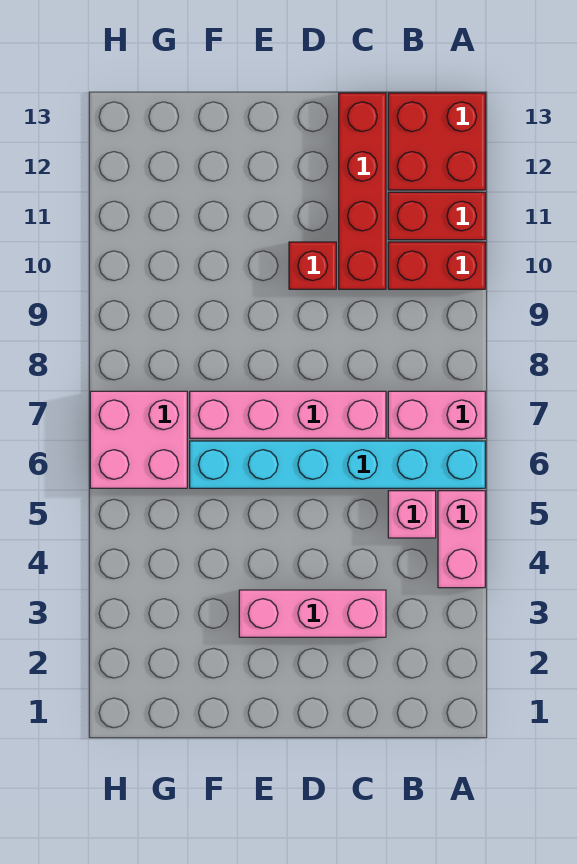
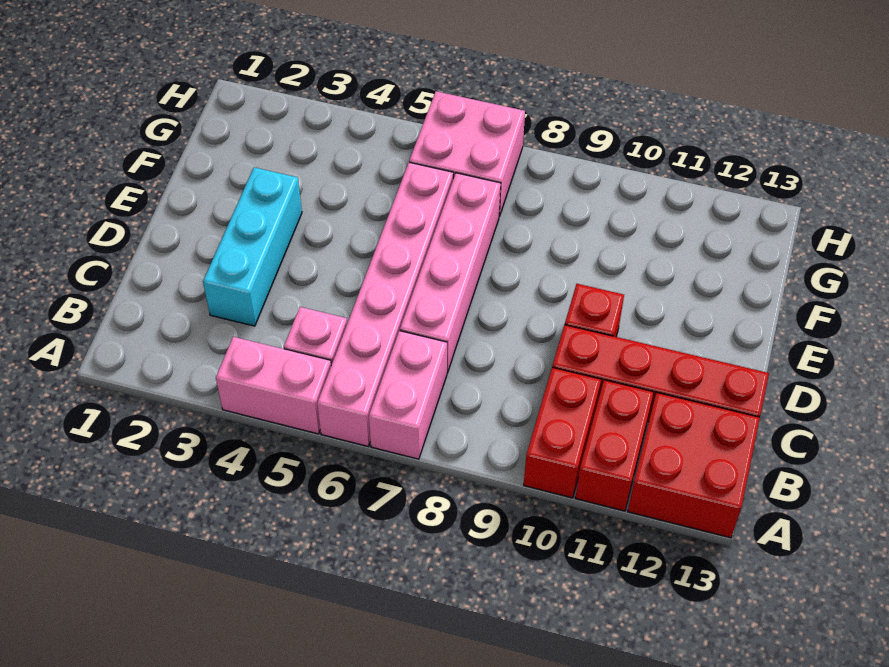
cyan 1x6 brick [190,441,485,488] -> pink 1x6 brick [317,162,453,446]
pink 1x3 brick [239,590,386,637] -> cyan 1x3 brick [203,168,302,326]

